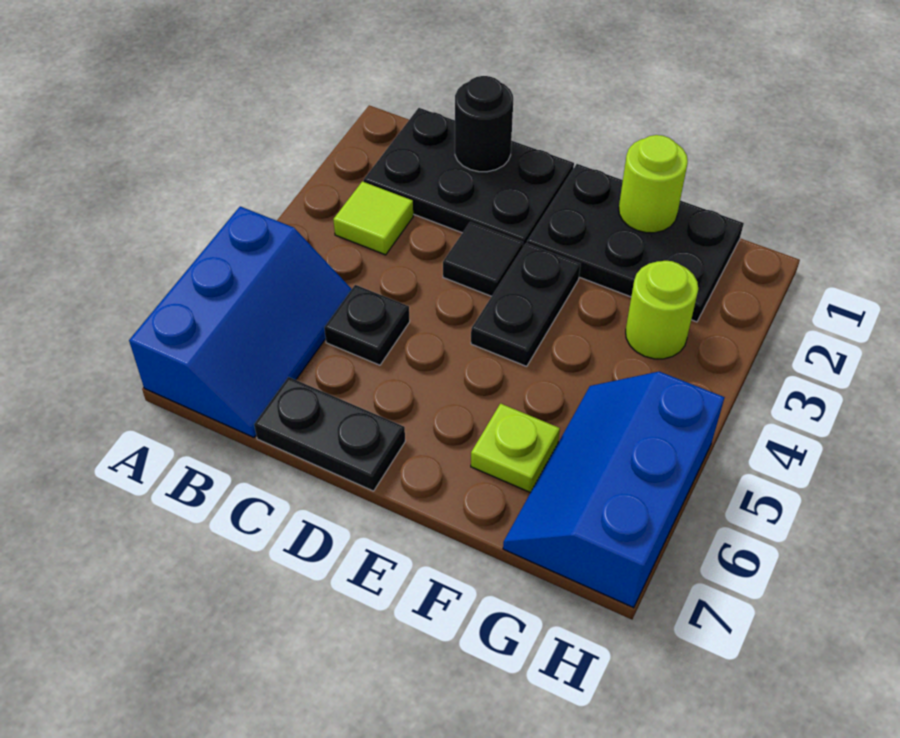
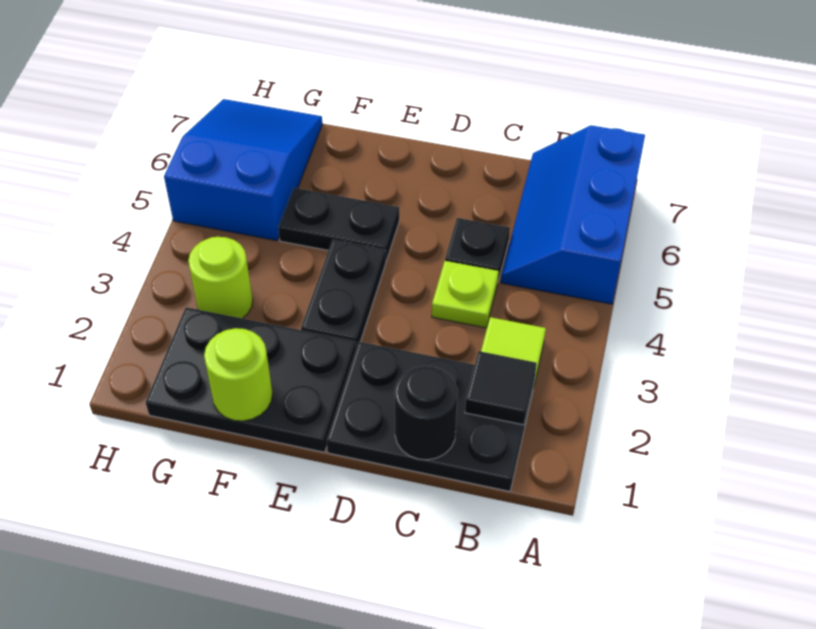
black 1x2 plate [254,377,405,491] -> black 1x2 plate moved to [278,188,399,261]
black 1x1 tile [443,222,523,296] -> black 1x1 tile moved to [465,351,537,425]
lime 1x1 plate [471,404,560,492] -> lime 1x1 plate moved to [432,261,499,328]
blue 2x3 slope [503,372,725,608] -> blue 2x3 slope turned to [164,99,322,241]

